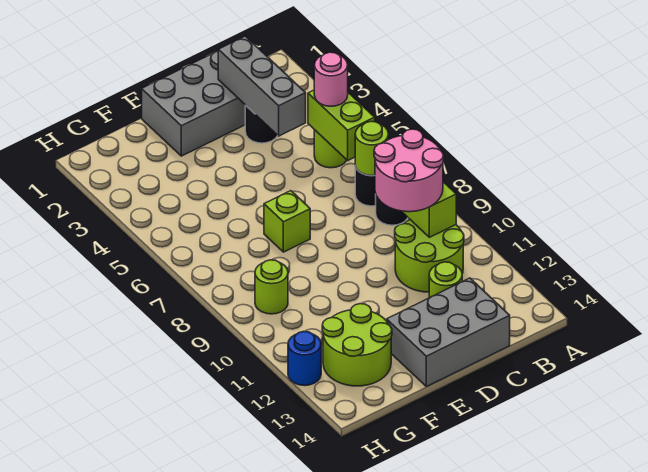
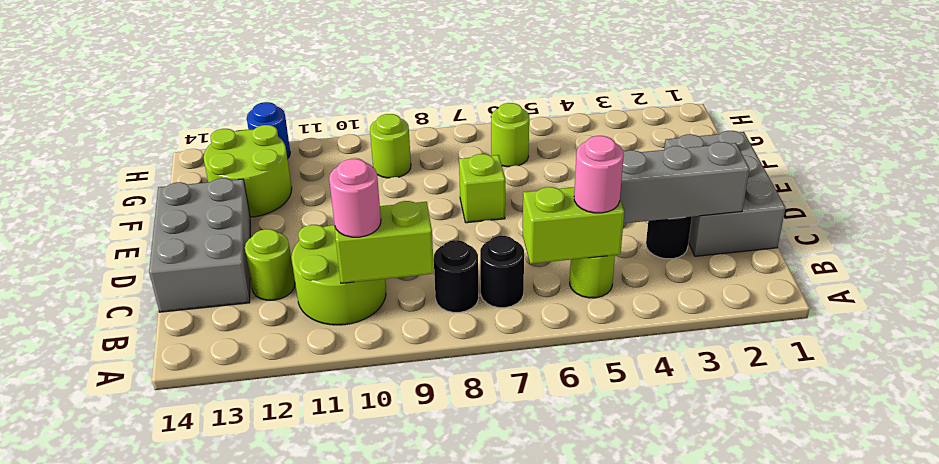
lime 1x1 round brick [355,121,389,176] -> lime 1x1 round brick moved to [491,103,529,167]
pink 2x2 round brick [374,129,444,212] -> pink 1x1 round brick [329,159,381,237]

